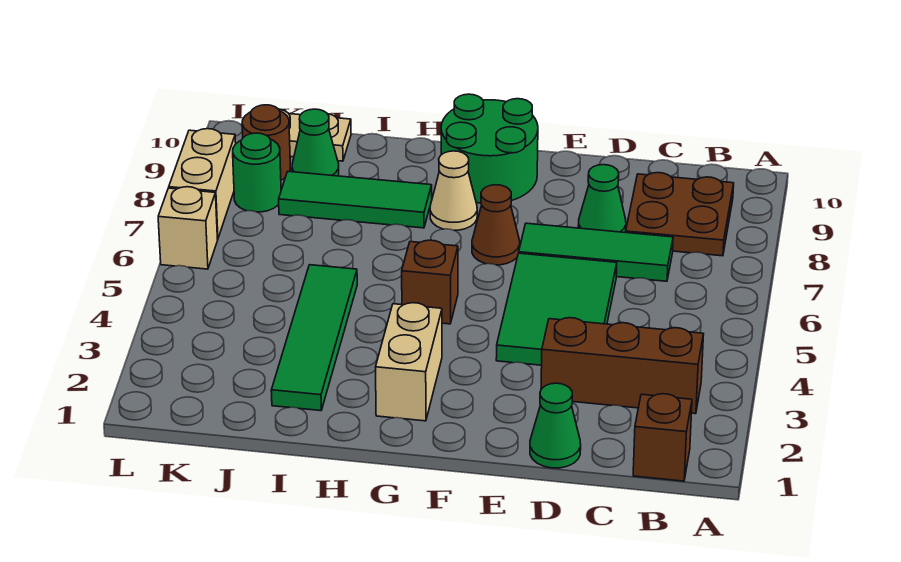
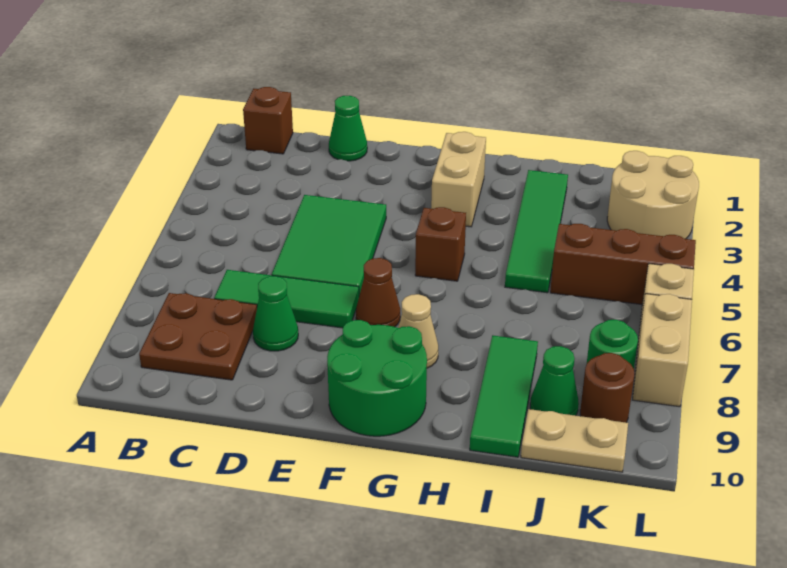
brown 1x3 brick [541,318,704,414] -> brown 1x3 brick moved to [550,224,696,304]
green 1x3 tile [279,172,432,228] -> green 1x3 tile turned to [470,335,538,457]
none -> tan 2x2 round brick [607,151,699,239]

